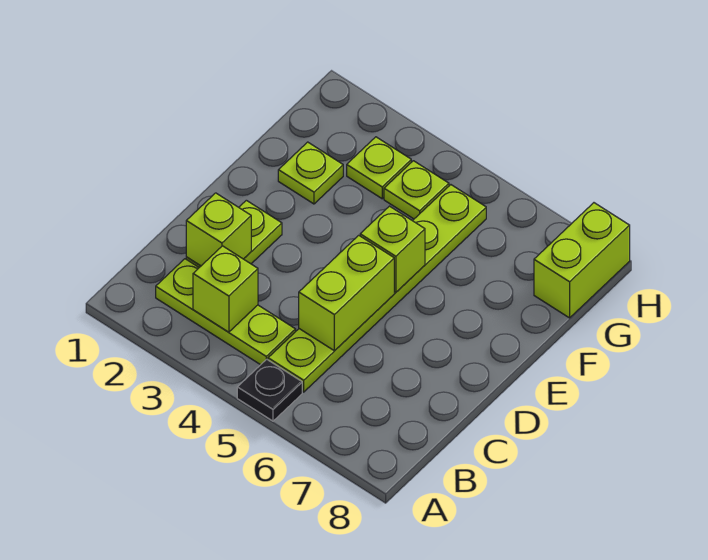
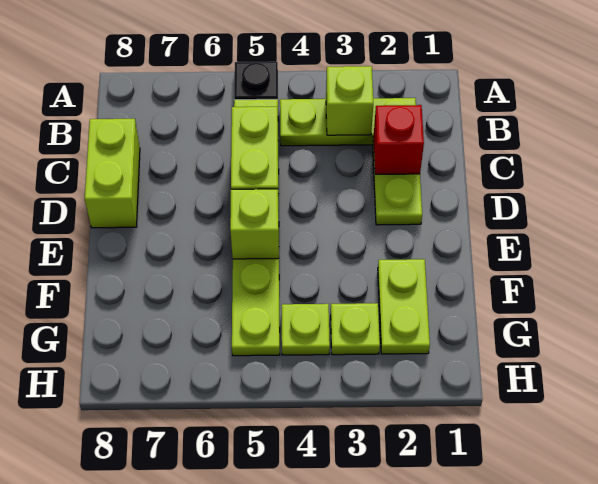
lime 1x1 brick [186,193,251,266] -> red 1x1 brick [373,105,424,174]
lime 1x1 plate [278,142,343,204] -> lime 1x2 plate [378,259,430,354]
lime 1x2 brick [534,203,630,318] -> lime 1x2 brick moved to [85,119,140,228]

